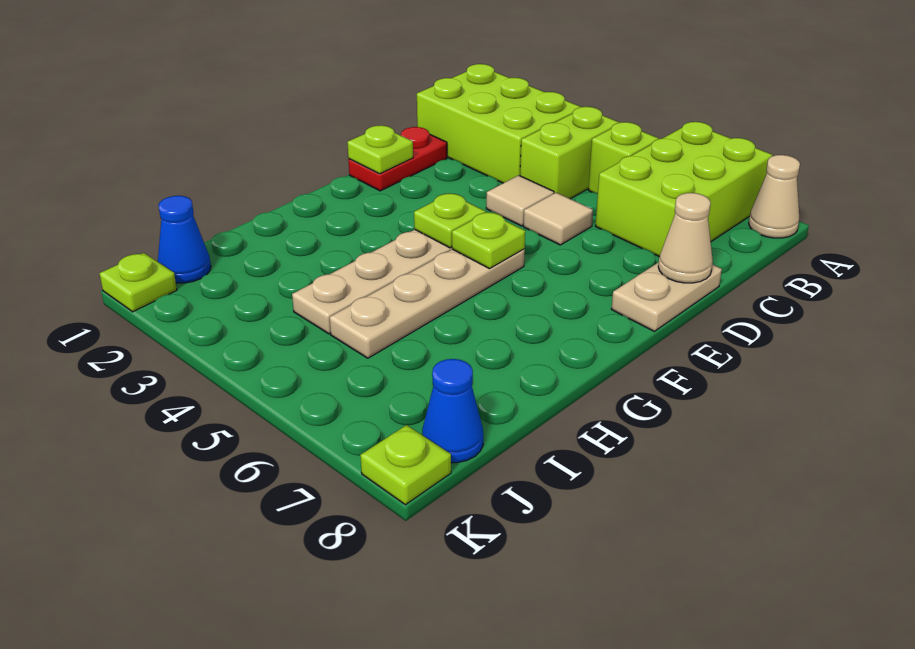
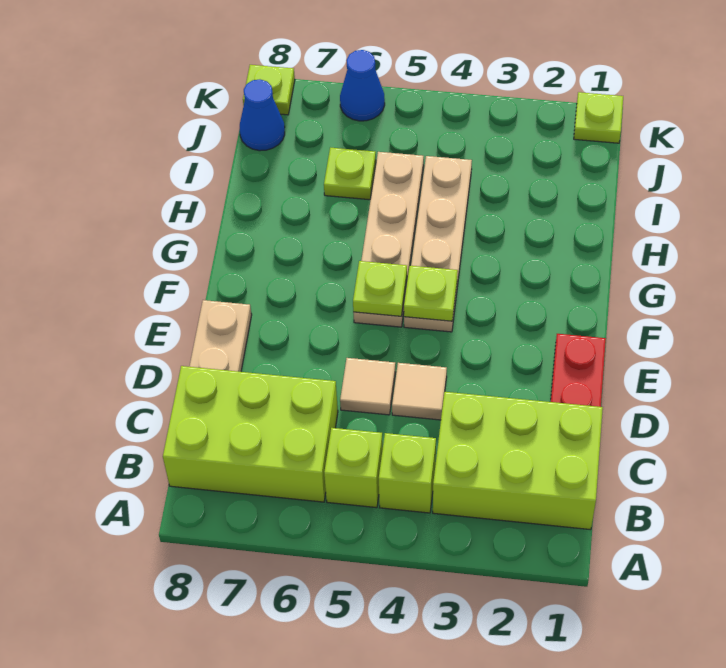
lime 2x3 brick [595,122,772,257] -> lime 2x3 brick turned to [163,366,338,502]
tan 1x1 cone [749,155,800,238] -> none
lime 1x2 brick [520,107,619,199] -> lime 1x1 brick [379,433,436,513]
tan 1x1 cone [658,193,713,283] -> none
lime 1x1 plate [347,125,413,174] -> lime 1x1 plate moved to [324,148,376,200]
blue 1x1 cone [158,196,211,283] -> blue 1x1 cone moved to [340,50,385,121]

